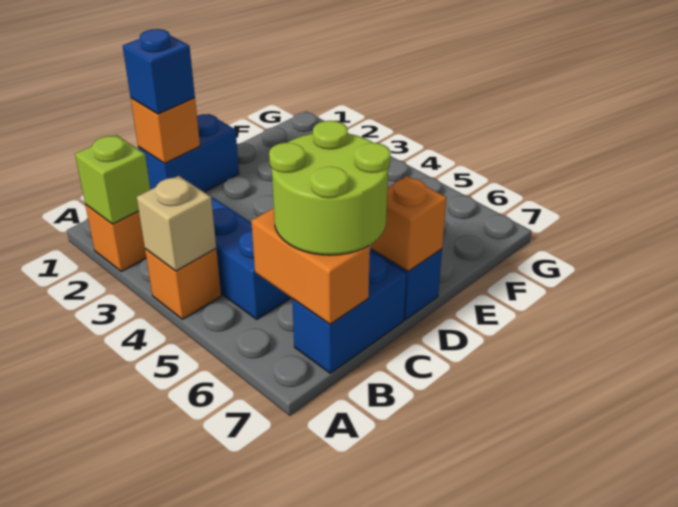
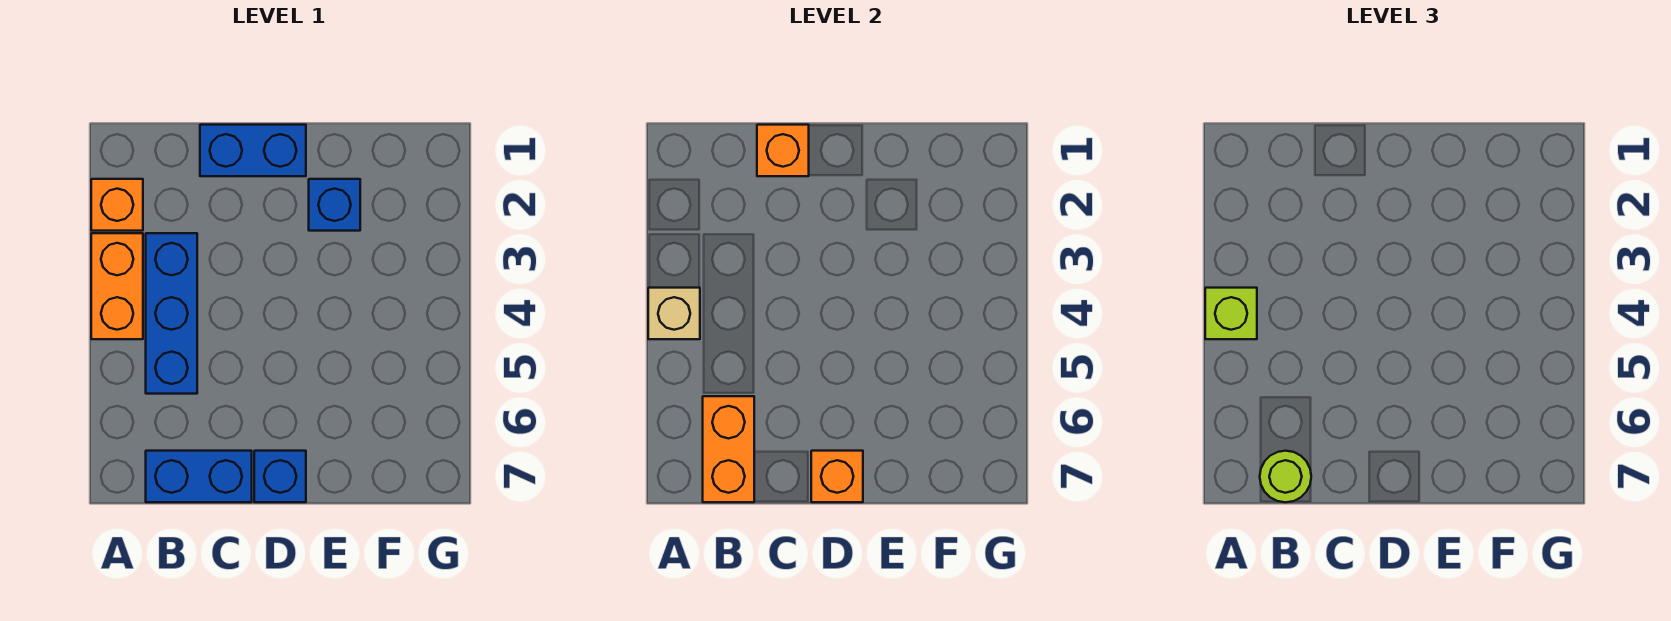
lime 1x1 brick [75,135,150,224] -> lime 1x1 brick moved to [1205,288,1257,339]
orange 1x1 brick [145,249,221,319] -> orange 1x2 brick [91,233,143,339]
lime 2x2 round brick [269,121,391,255] -> lime 1x1 round brick [1260,451,1311,502]
blue 1x1 brick [123,29,195,114] -> blue 1x1 brick moved to [309,179,360,231]

